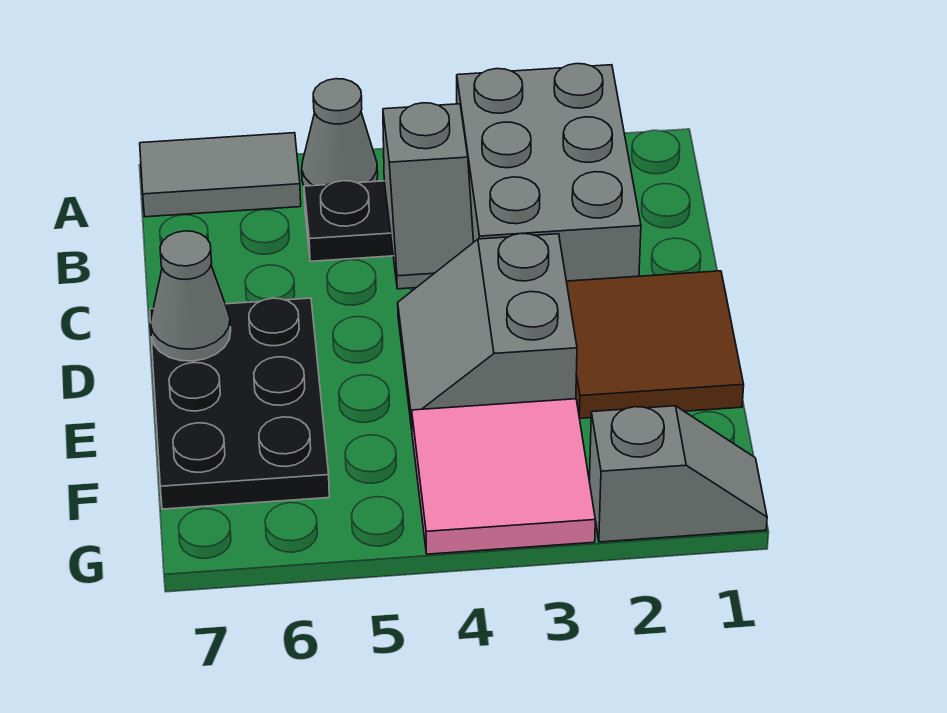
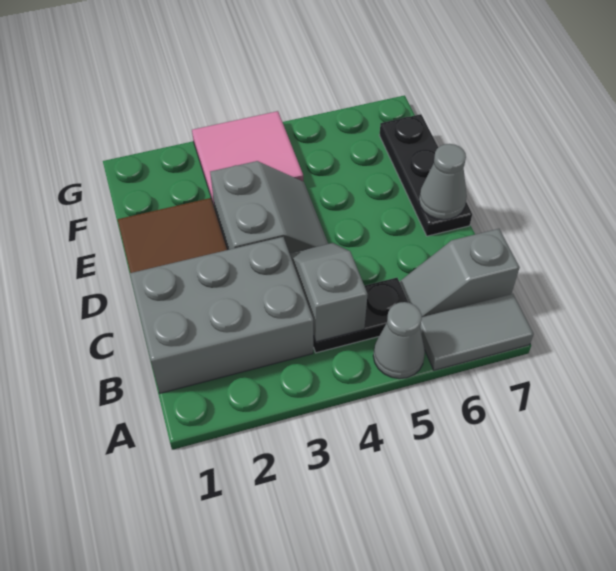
grey 2x3 brick [457,64,641,281] -> grey 2x3 brick turned to [130,237,313,393]
black 2x3 plate [150,298,329,509] -> black 1x3 plate [379,114,472,236]
grey 1x2 slope [589,406,767,542] -> grey 1x2 slope moved to [399,229,520,317]

